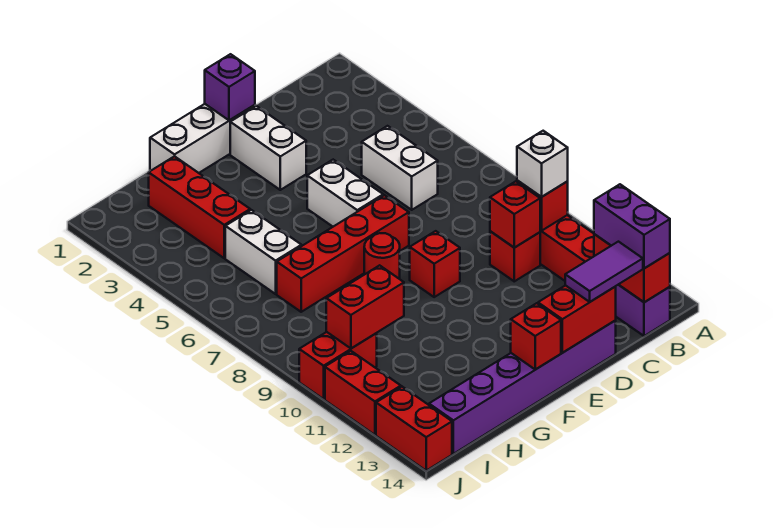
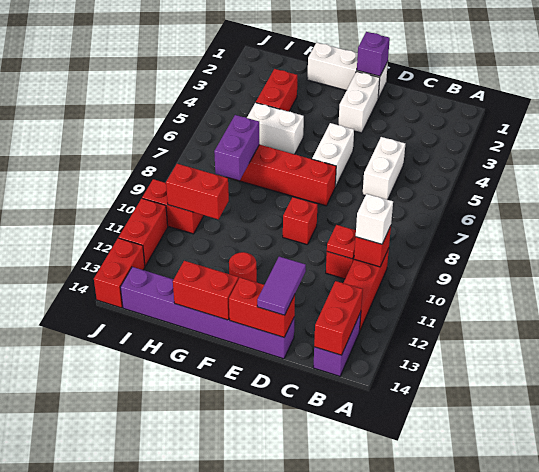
purple 1x2 brick [594,184,670,268] -> purple 1x2 brick moved to [214,115,259,180]
red 1x1 brick [490,181,541,248] -> red 1x1 plate [327,225,356,259]
purple 1x2 tile [565,242,643,302] -> purple 1x2 tile turned to [257,257,306,315]
red 1x1 round brick [364,233,400,279] -> red 1x1 round brick moved to [229,252,257,282]
red 1x1 brick [511,303,561,370] -> red 1x2 brick [173,261,238,320]
red 1x3 brick [149,156,250,258] -> red 1x2 brick [256,69,297,111]
white 1x2 brick [225,210,301,294] -> white 1x2 brick turned to [247,103,304,154]

